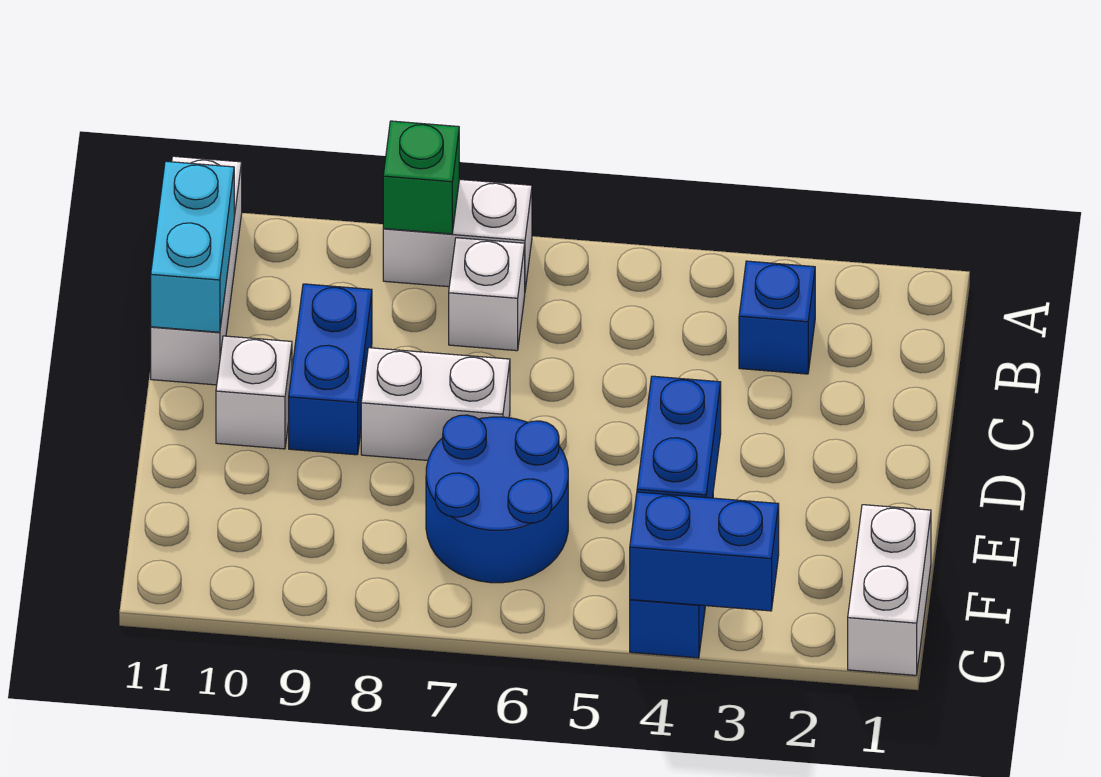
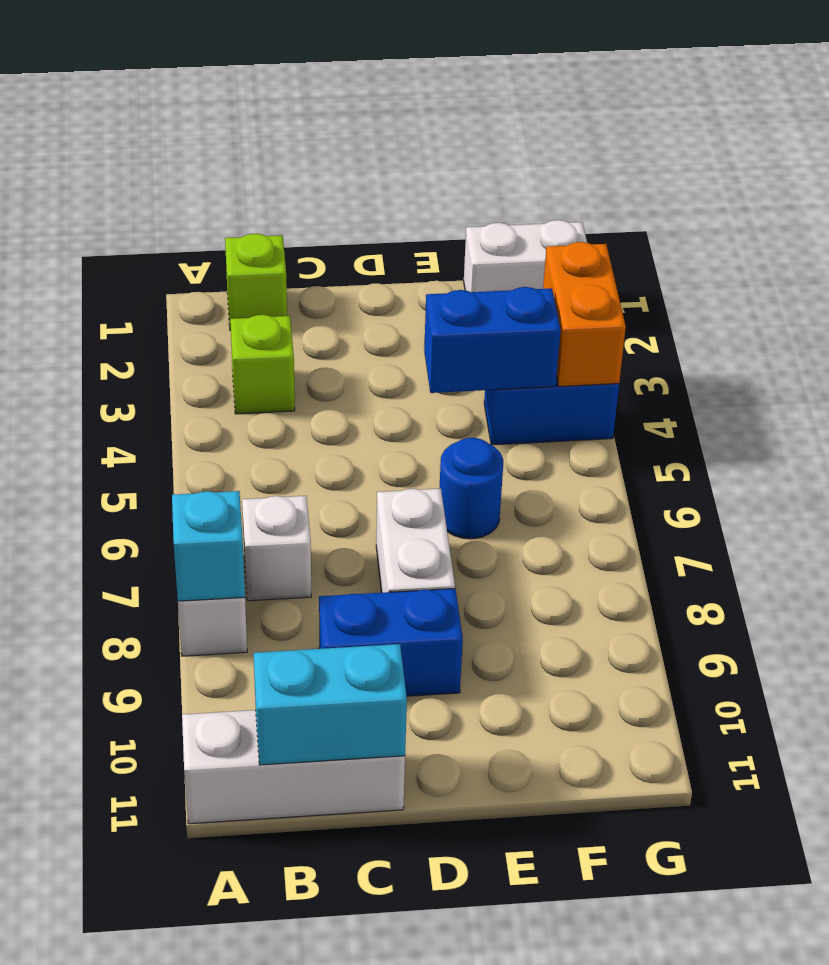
green 1x1 brick [383,121,459,234] -> cyan 1x1 brick [172,491,245,601]
none -> lime 1x1 brick [225,234,287,330]
blue 1x1 brick [739,261,815,374] -> lime 1x1 brick [230,315,295,414]
white 1x1 brick [216,336,292,449] -> none
blue 2x2 round brick [426,415,568,583] -> blue 1x1 round brick [439,438,503,539]
blue 1x2 brick [630,492,779,611] -> orange 1x2 brick [543,242,626,387]

